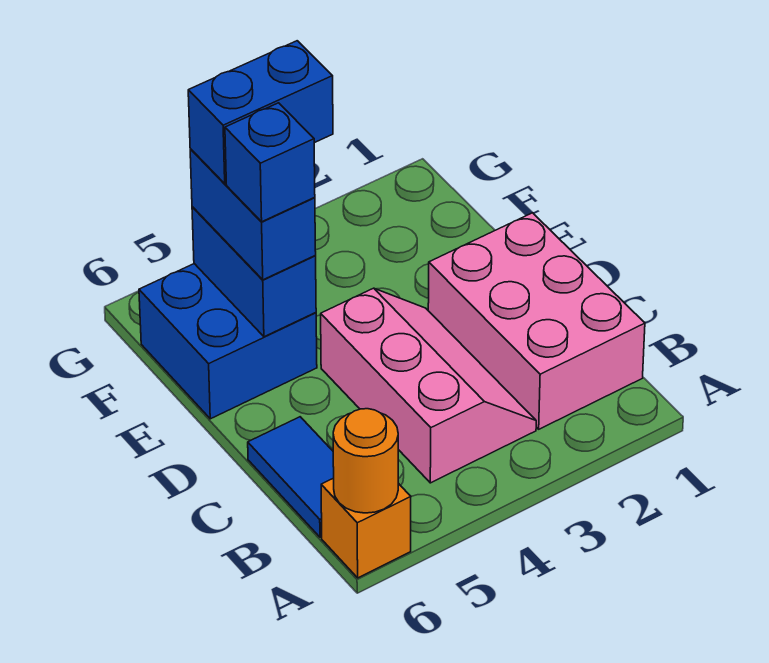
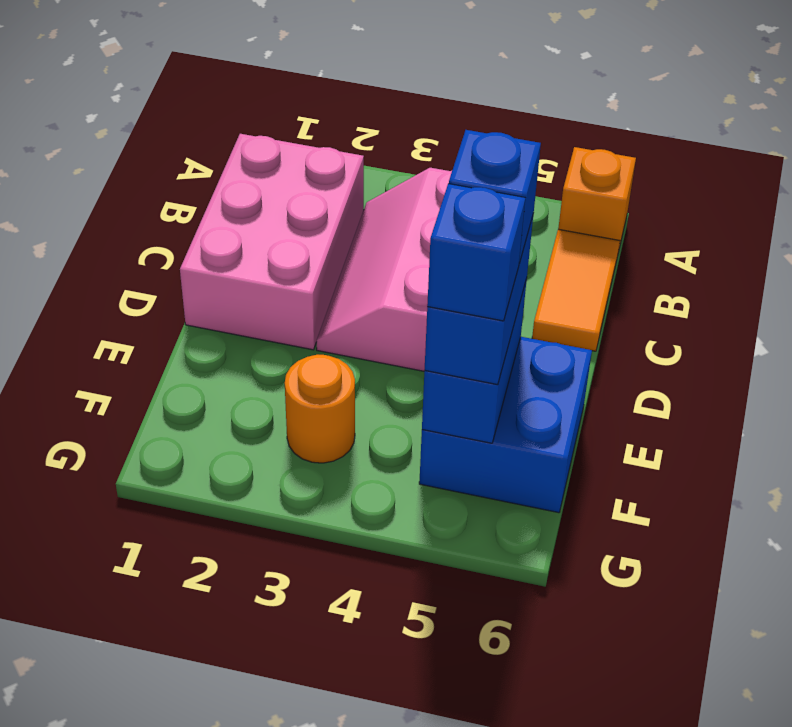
orange 1x1 round brick [333,409,398,513] -> orange 1x1 round brick moved to [285,355,355,463]
blue 1x2 tile [248,417,334,537] -> orange 1x2 tile [532,229,620,351]
blue 1x2 brick [188,41,333,184] -> blue 1x1 brick [427,184,525,321]

